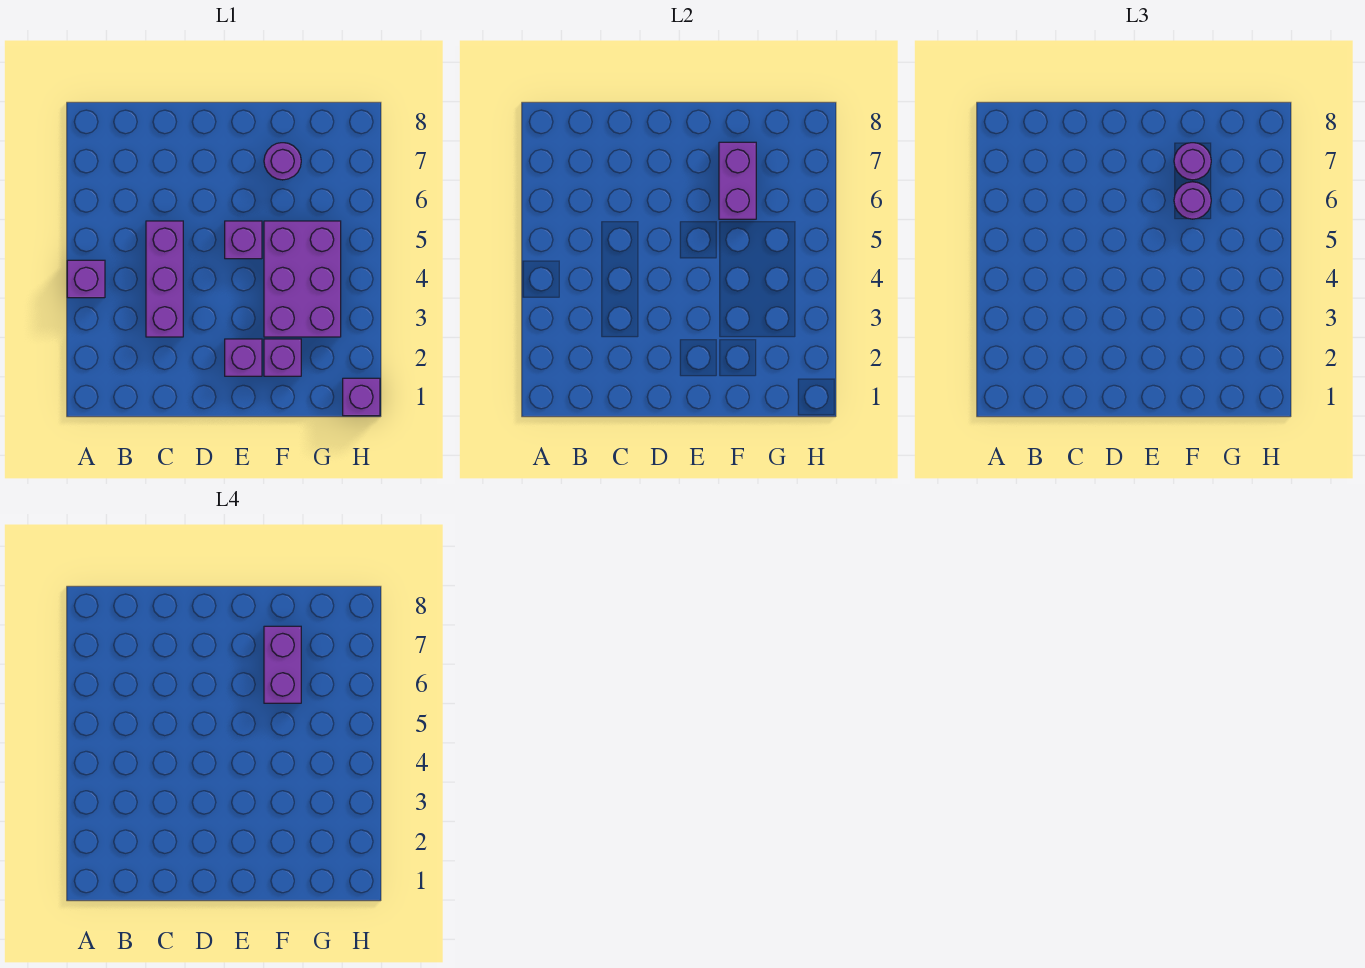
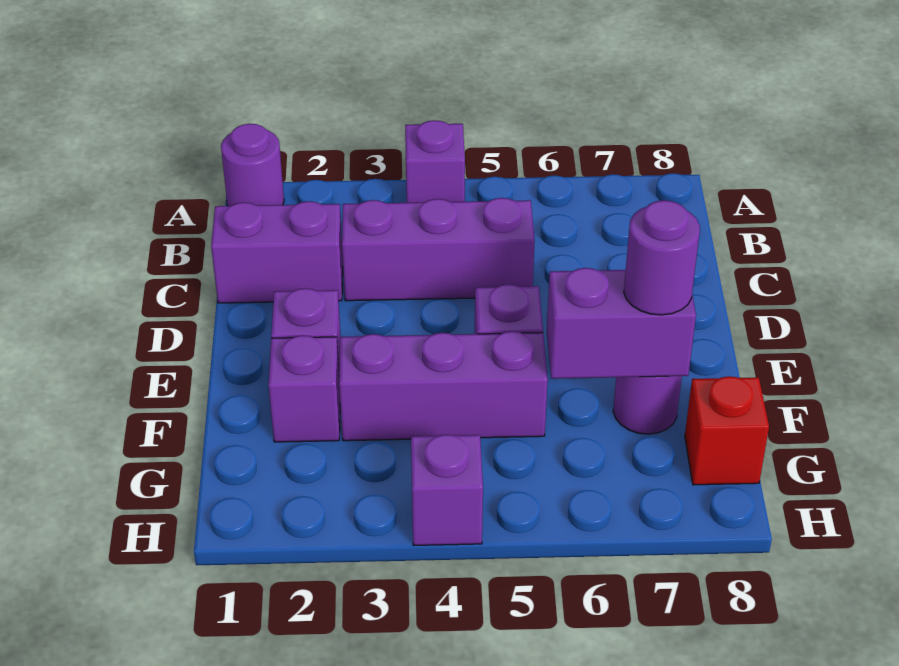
purple 2x3 brick [264,221,341,337] -> purple 1x3 brick [339,331,548,441]
purple 1x1 round brick [1174,182,1211,219] -> purple 1x1 round brick moved to [221,124,284,206]
purple 1x2 brick [264,626,301,703] -> purple 1x2 brick moved to [211,201,343,303]
none -> red 1x1 brick [685,376,769,485]
purple 1x1 brick [343,378,380,416] -> purple 1x1 brick moved to [411,435,483,546]

